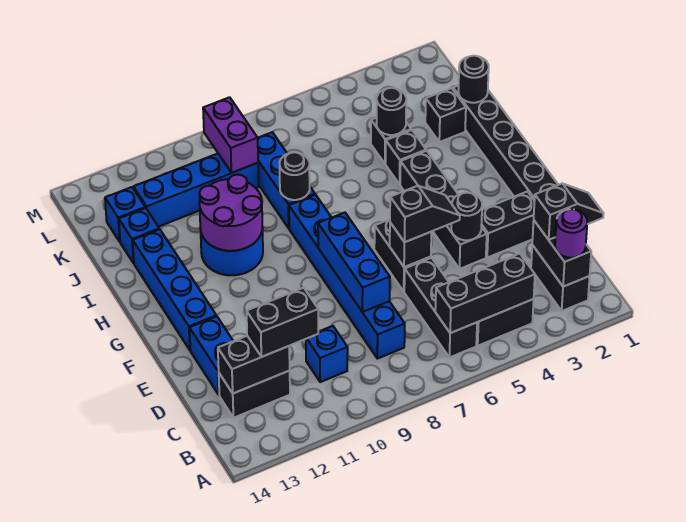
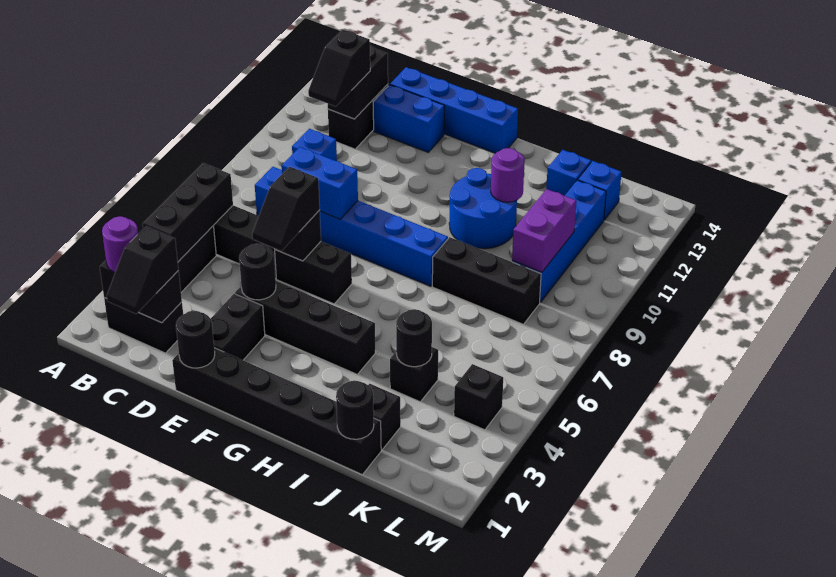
black 1x2 brick [247,288,318,357] -> black 1x2 slope [308,29,370,107]
blue 1x3 brick [318,213,390,312] -> blue 1x2 brick [282,147,358,219]
blue 1x4 brick [133,229,216,350] -> blue 1x4 brick moved to [390,67,518,153]
purple 2x2 round brick [199,175,262,251] -> purple 1x1 round brick [491,148,525,202]
black 1x1 brick [386,130,426,184] -> black 1x1 brick moved to [454,364,503,430]
blue 1x3 brick [258,132,315,228] -> black 1x3 brick [432,237,541,324]
black 1x1 round brick [280,152,310,200] -> black 1x1 round brick moved to [176,311,215,368]
purple 1x2 brick [203,97,258,173] -> purple 1x2 brick turned to [512,189,576,272]

